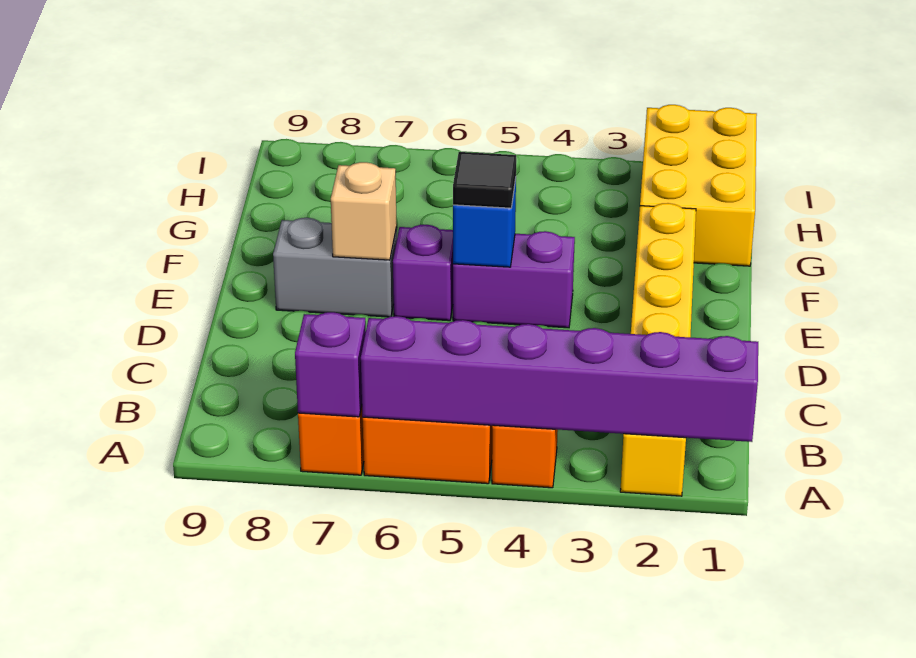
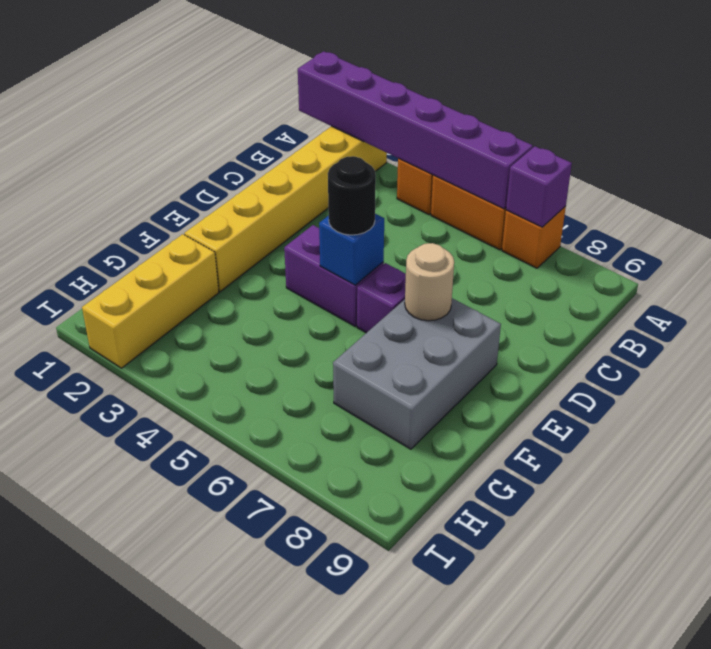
black 1x1 tile [453,152,516,208] -> black 1x1 round brick [328,156,376,235]
grey 1x2 brick [273,218,397,317] -> grey 2x3 brick [333,298,501,449]
tan 1x1 brick [331,162,397,260] -> tan 1x1 round brick [405,243,454,321]
yellow 2x3 brick [640,105,757,266] -> yellow 1x3 brick [82,234,219,368]

